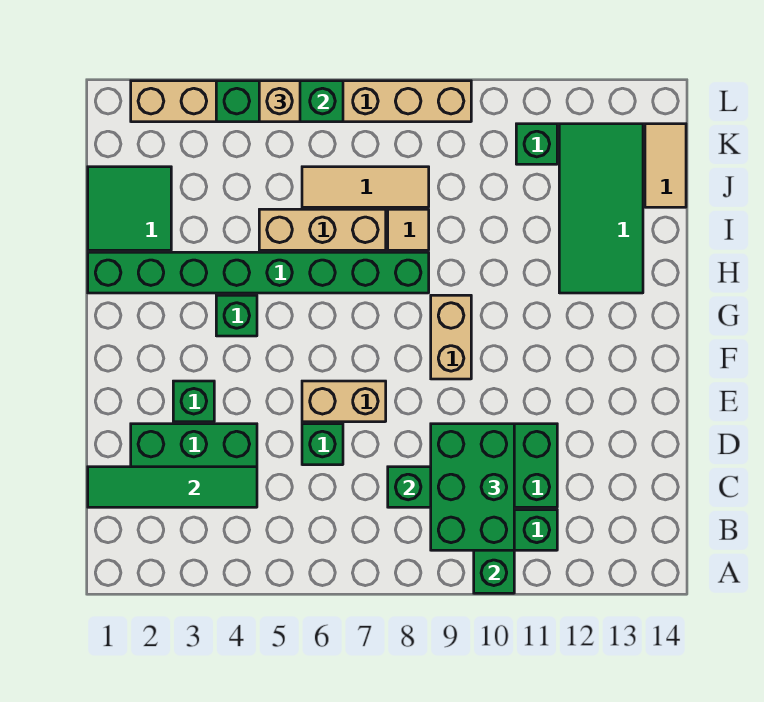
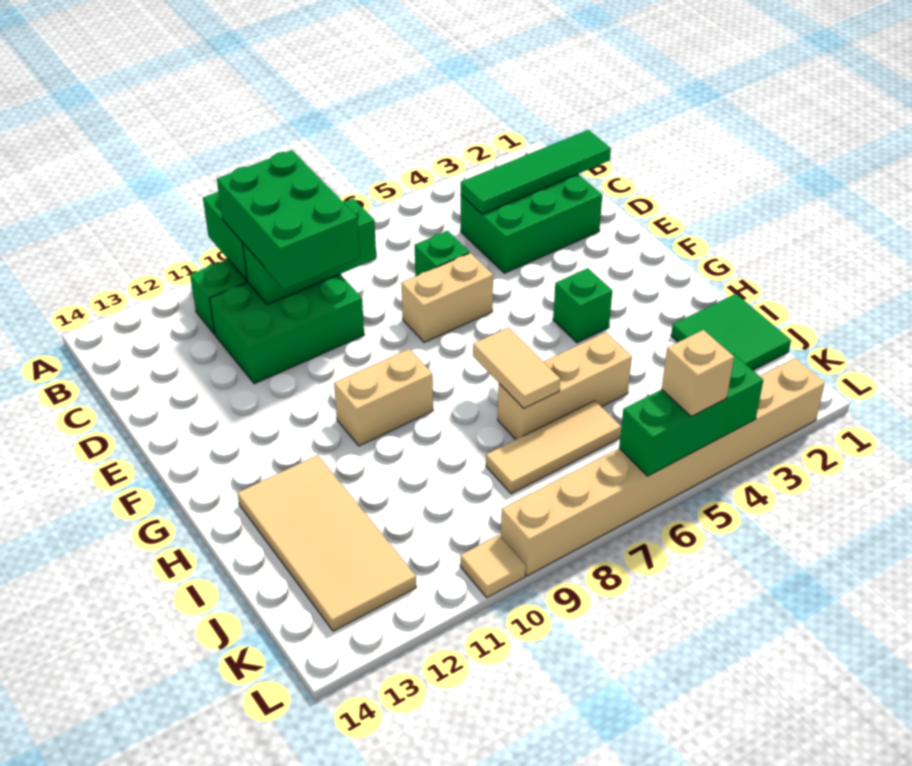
green 1x1 brick [173,381,214,422] -> none
tan 1x2 brick [431,295,471,379] -> tan 1x2 brick turned to [334,349,433,446]
green 1x8 brick [88,252,429,293] -> none
green 2x4 tile [559,124,643,293] -> tan 2x4 tile [238,455,416,631]
tan 1x1 tile [388,209,429,250] -> tan 1x1 tile moved to [460,535,526,597]
tan 1x2 tile [645,124,686,207] -> tan 1x2 tile moved to [473,328,560,408]
green 1x1 brick [516,124,557,164] -> none

